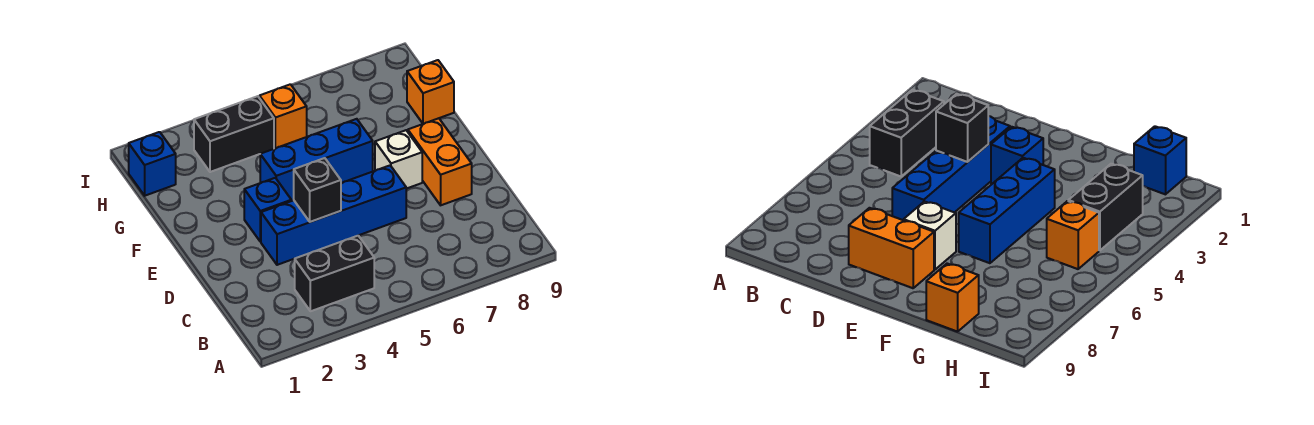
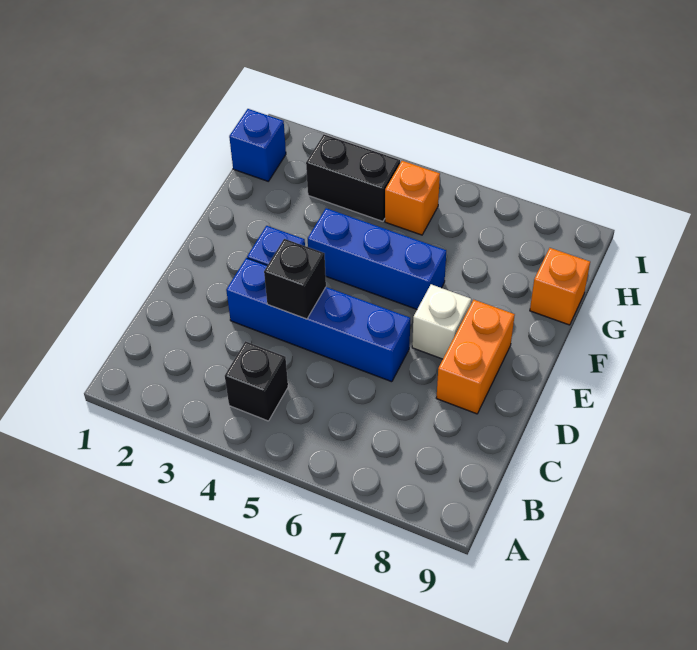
black 1x2 brick [295,236,374,311] -> black 1x1 brick [225,341,288,421]

